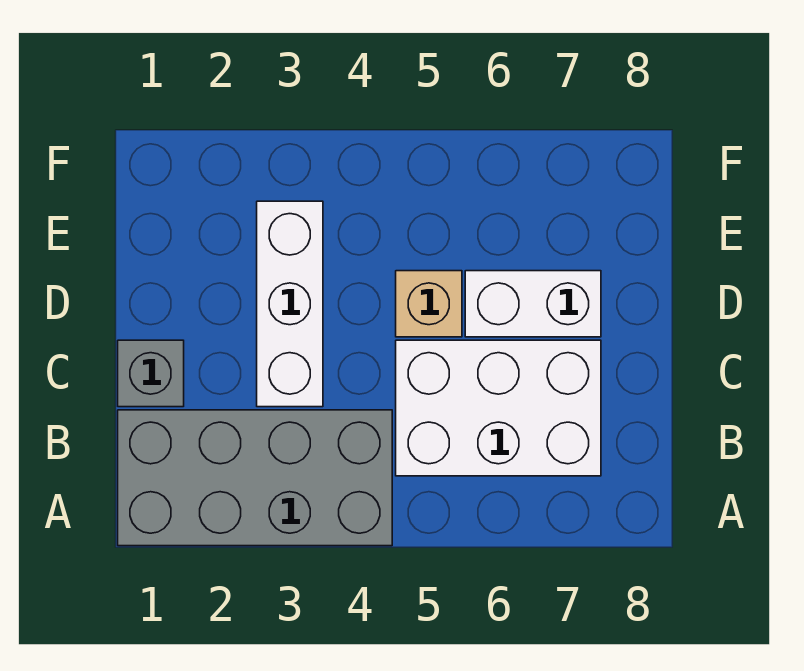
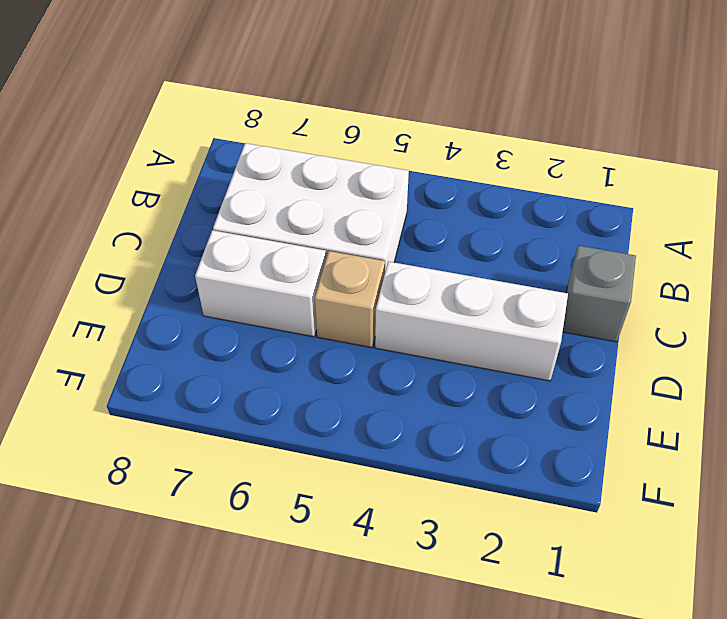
grey 2x4 brick [118,410,392,546] -> none
white 1x3 brick [257,201,323,407] -> white 1x3 brick turned to [375,262,568,381]

